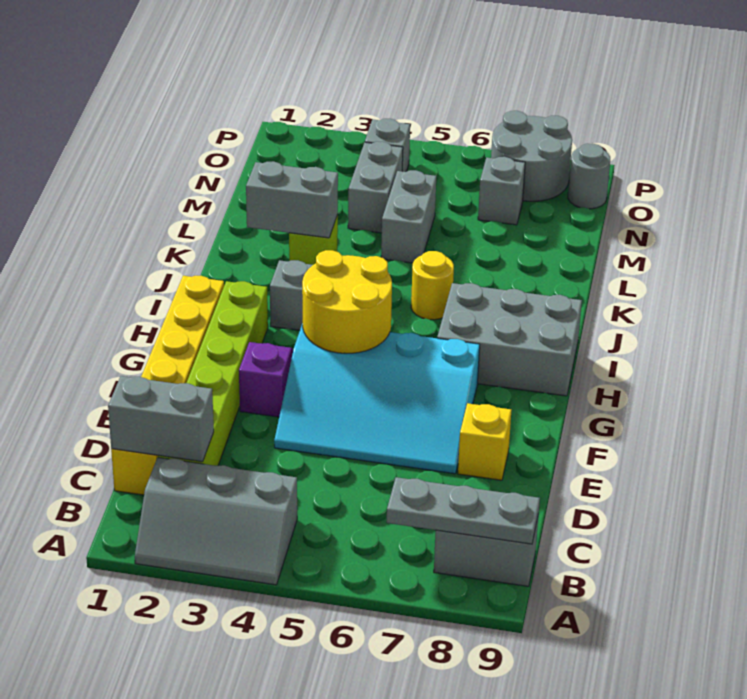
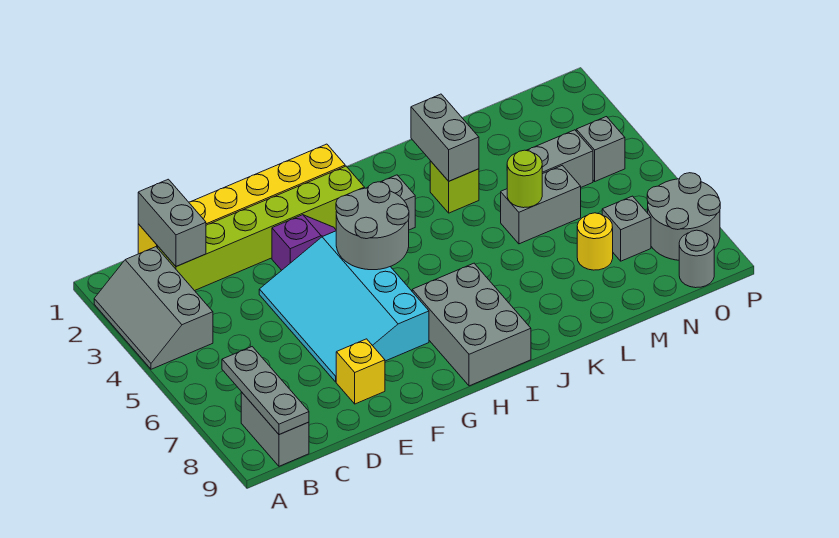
yellow 2x2 round brick [302,250,392,353] -> grey 2x2 round brick [336,182,409,270]
yellow 1x1 round brick [411,251,454,320] -> yellow 1x1 round brick moved to [577,213,613,270]
none -> lime 1x1 round brick [507,150,542,208]

